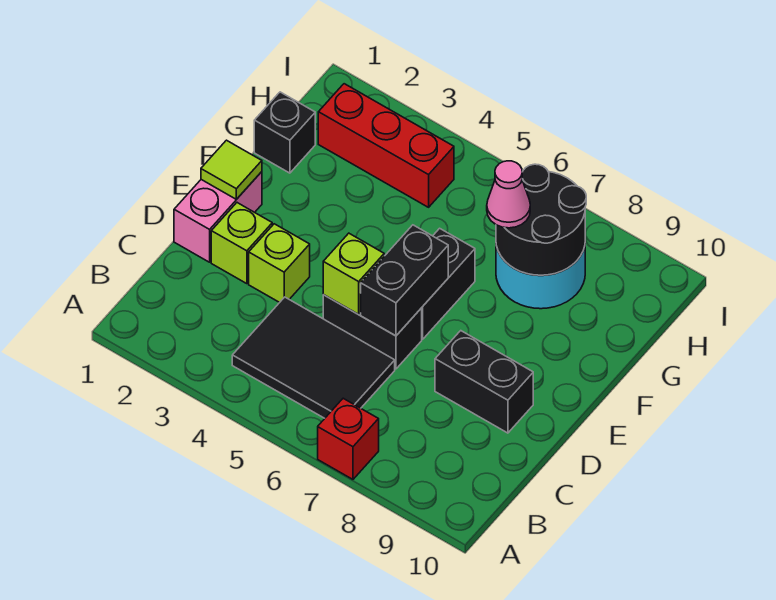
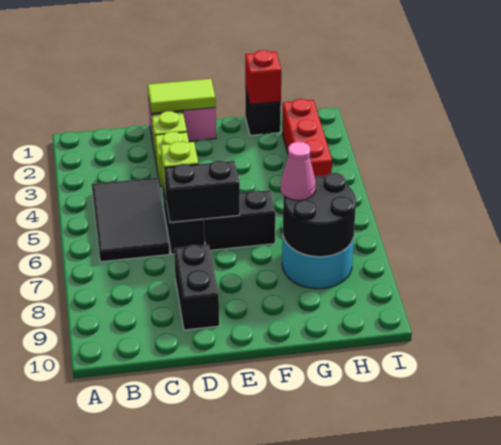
red 1x1 brick [318,398,379,479] -> red 1x1 brick moved to [245,50,281,104]
lime 1x1 tile [201,140,262,199] -> lime 1x2 tile [148,79,216,113]

